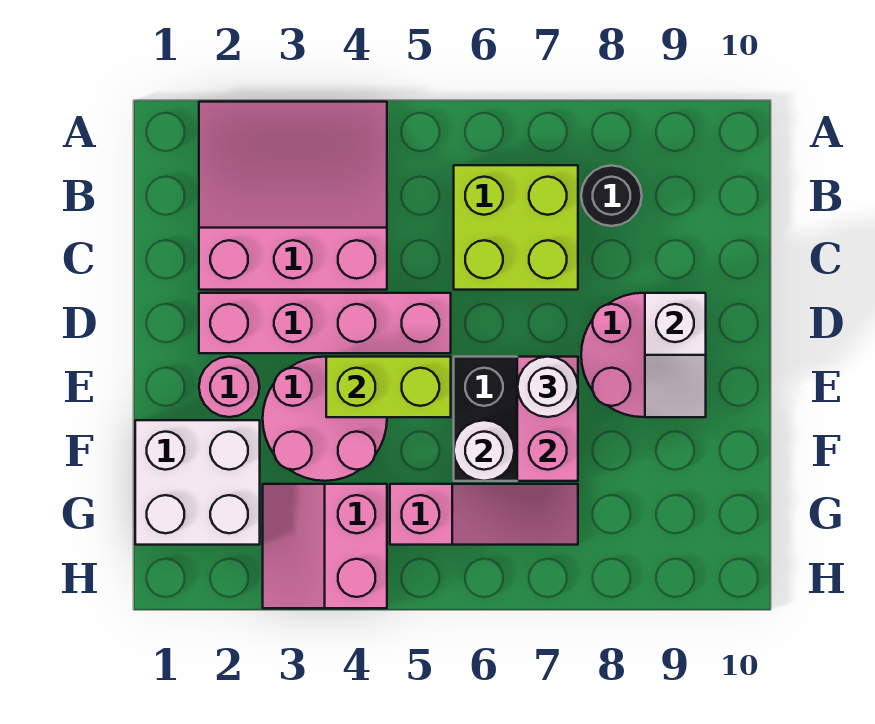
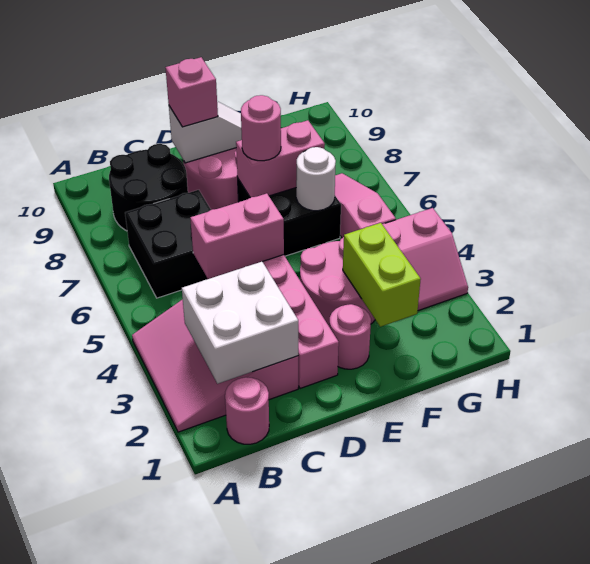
none -> pink 1x1 round brick [225,377,269,444]
lime 2x2 brick [454,165,578,290] -> black 2x2 brick [125,190,211,298]
black 1x1 round brick [581,165,642,226] -> black 2x2 round brick [109,144,188,231]
none -> pink 1x2 brick [190,193,284,279]
none -> pink 1x1 brick [166,57,218,127]
lime 1x2 brick [326,357,451,417] -> lime 1x2 brick moved to [343,223,421,327]
white 1x1 round brick [517,357,578,417] -> pink 1x1 round brick [241,95,281,161]
white 2x2 brick [135,420,260,545] -> white 2x2 brick moved to [182,262,298,384]

